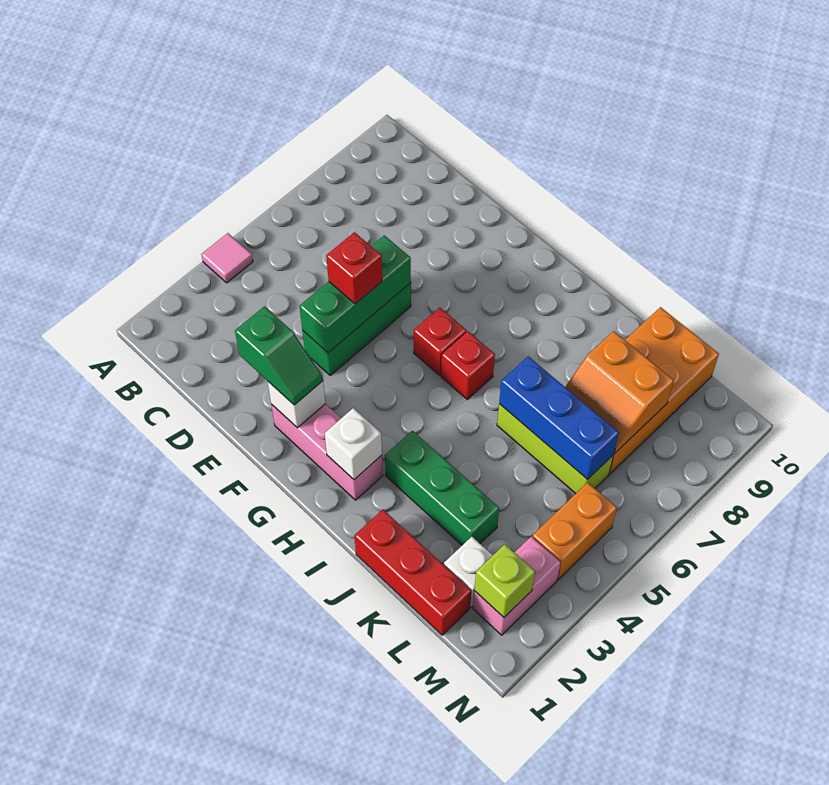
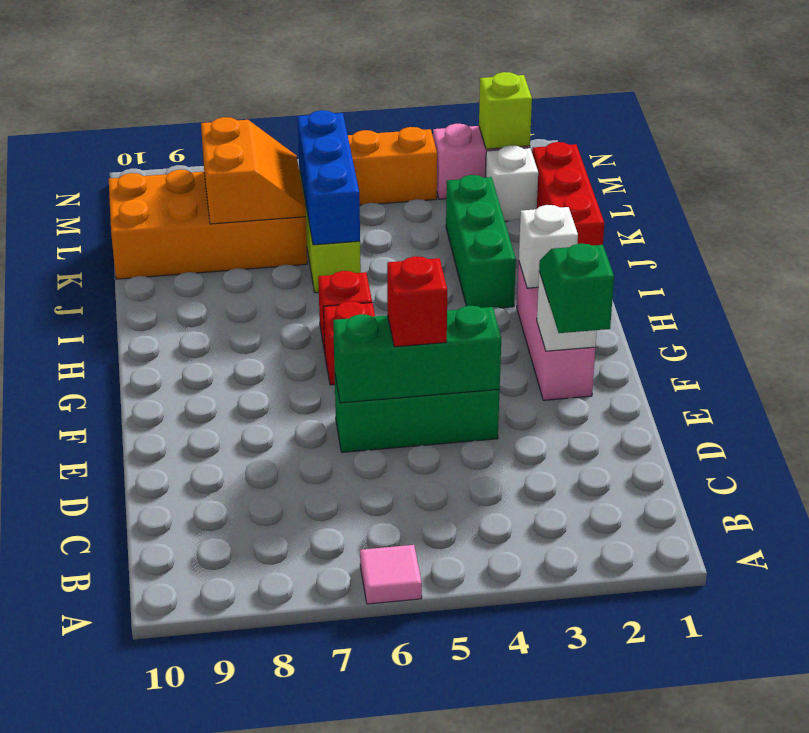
pink 1x1 tile [201,233,253,283] -> pink 1x1 tile moved to [360,545,422,604]

